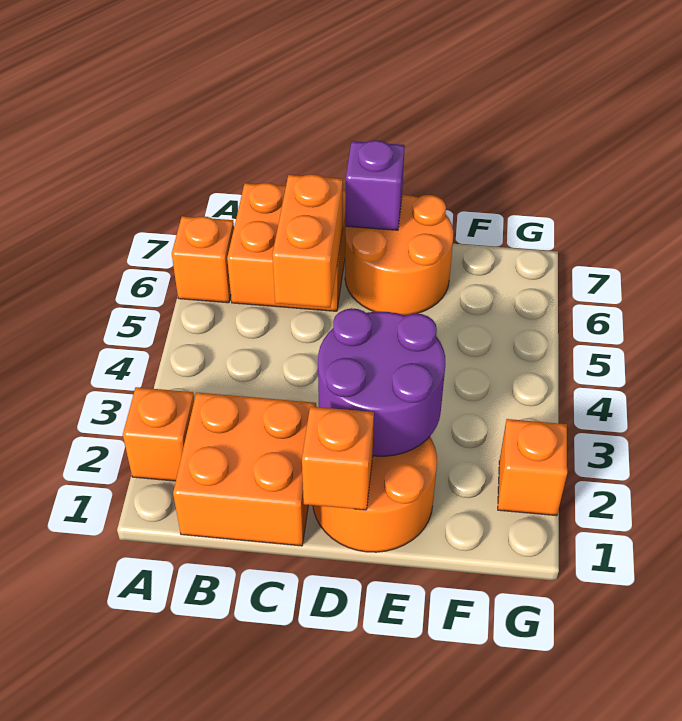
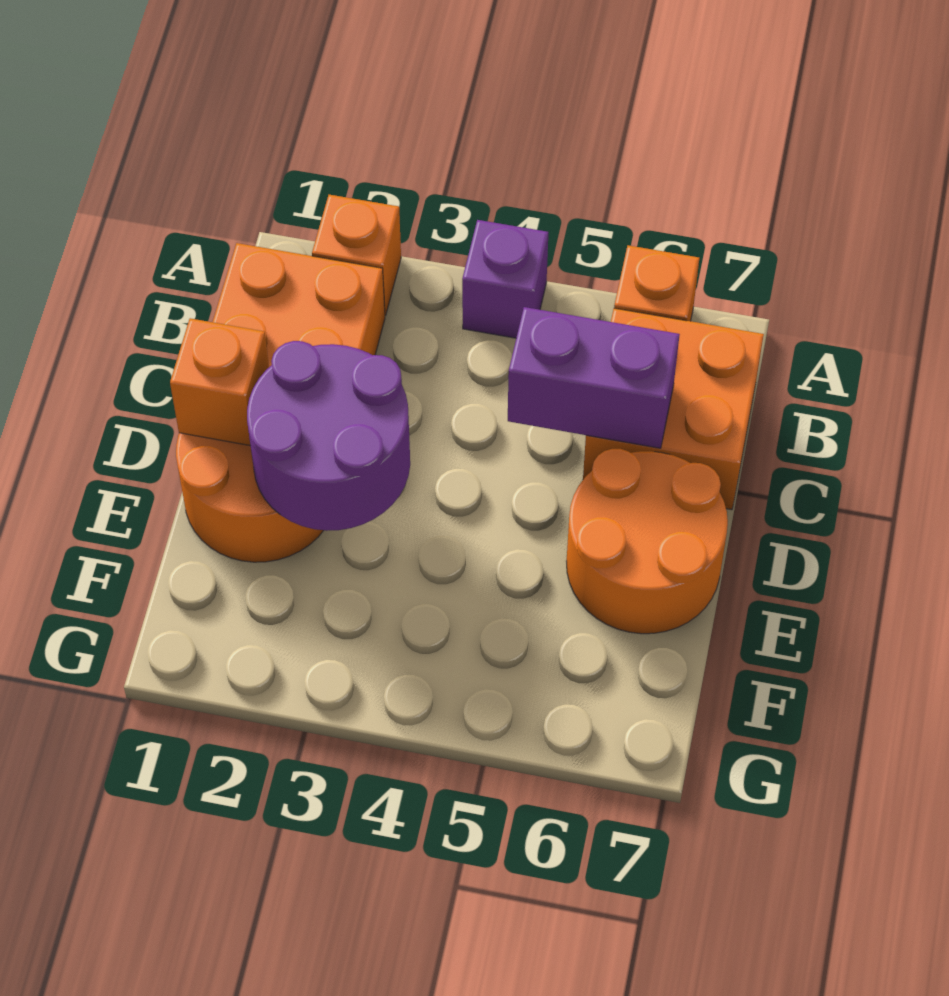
orange 1x2 brick [272,174,343,308] -> purple 1x2 brick [508,307,680,448]
purple 1x1 brick [346,140,405,230] -> purple 1x1 brick moved to [462,220,548,338]
orange 1x1 brick [498,419,567,516] -> none

